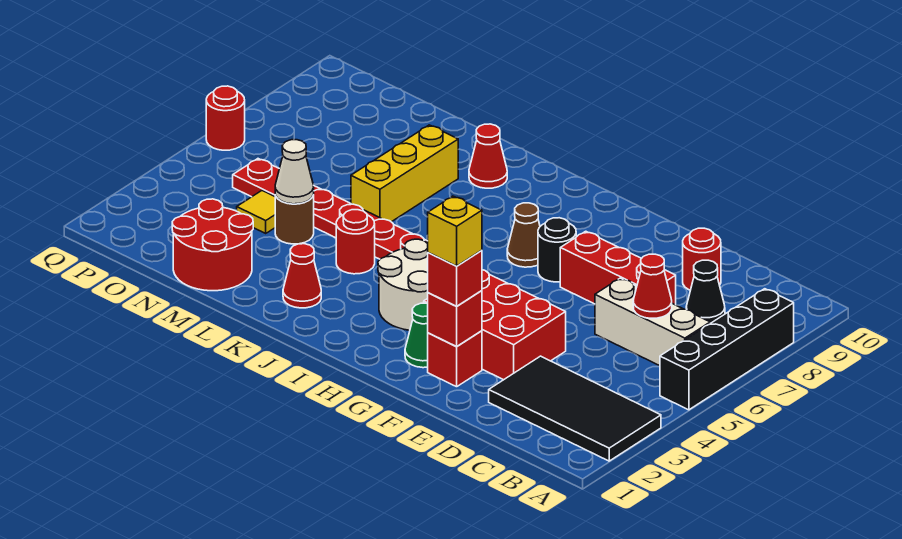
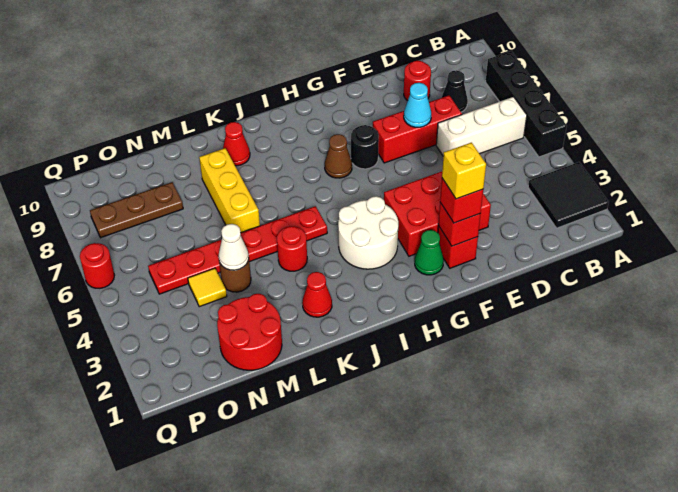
black 2x4 tile [489,356,661,461] -> black 2x2 tile [528,162,609,228]
red 1x1 cone [633,254,672,318] -> none
none -> cyan 1x1 cone [404,83,431,127]
none -> brown 1x3 plate [90,182,183,238]

